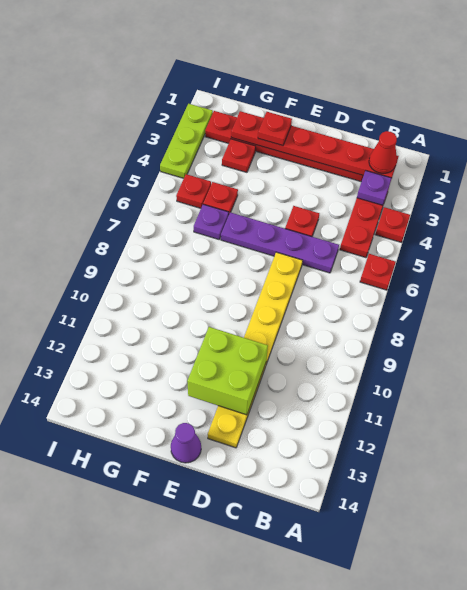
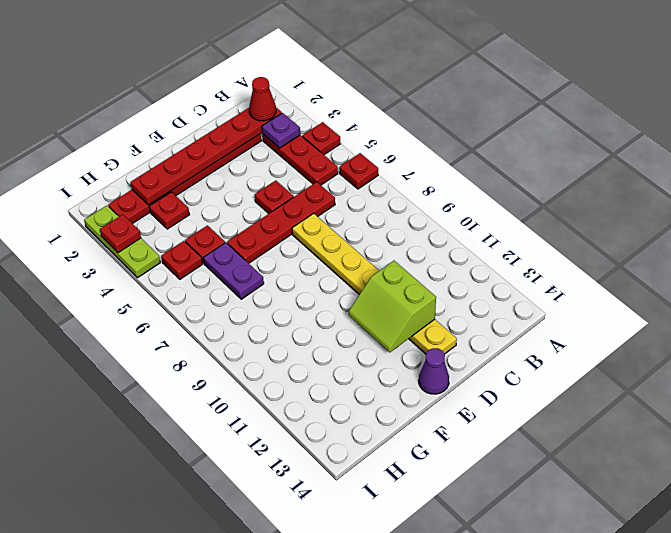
purple 1x4 plate [221,212,339,273] -> red 1x4 plate [227,182,335,263]
lime 2x2 brick [187,327,268,415] -> lime 2x2 slope [349,261,436,352]
red 1x1 plate [258,112,292,145] -> red 1x1 plate moved to [100,215,141,253]
purple 1x1 plate [194,204,229,239] -> purple 1x2 plate [204,243,264,299]

